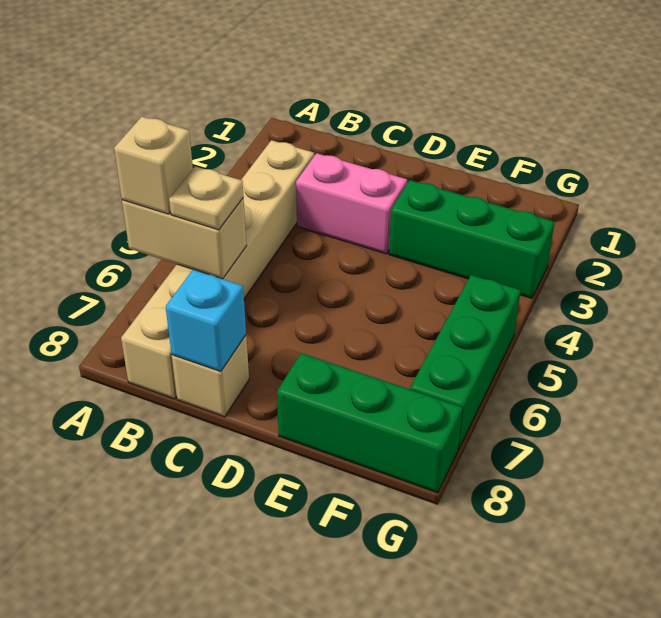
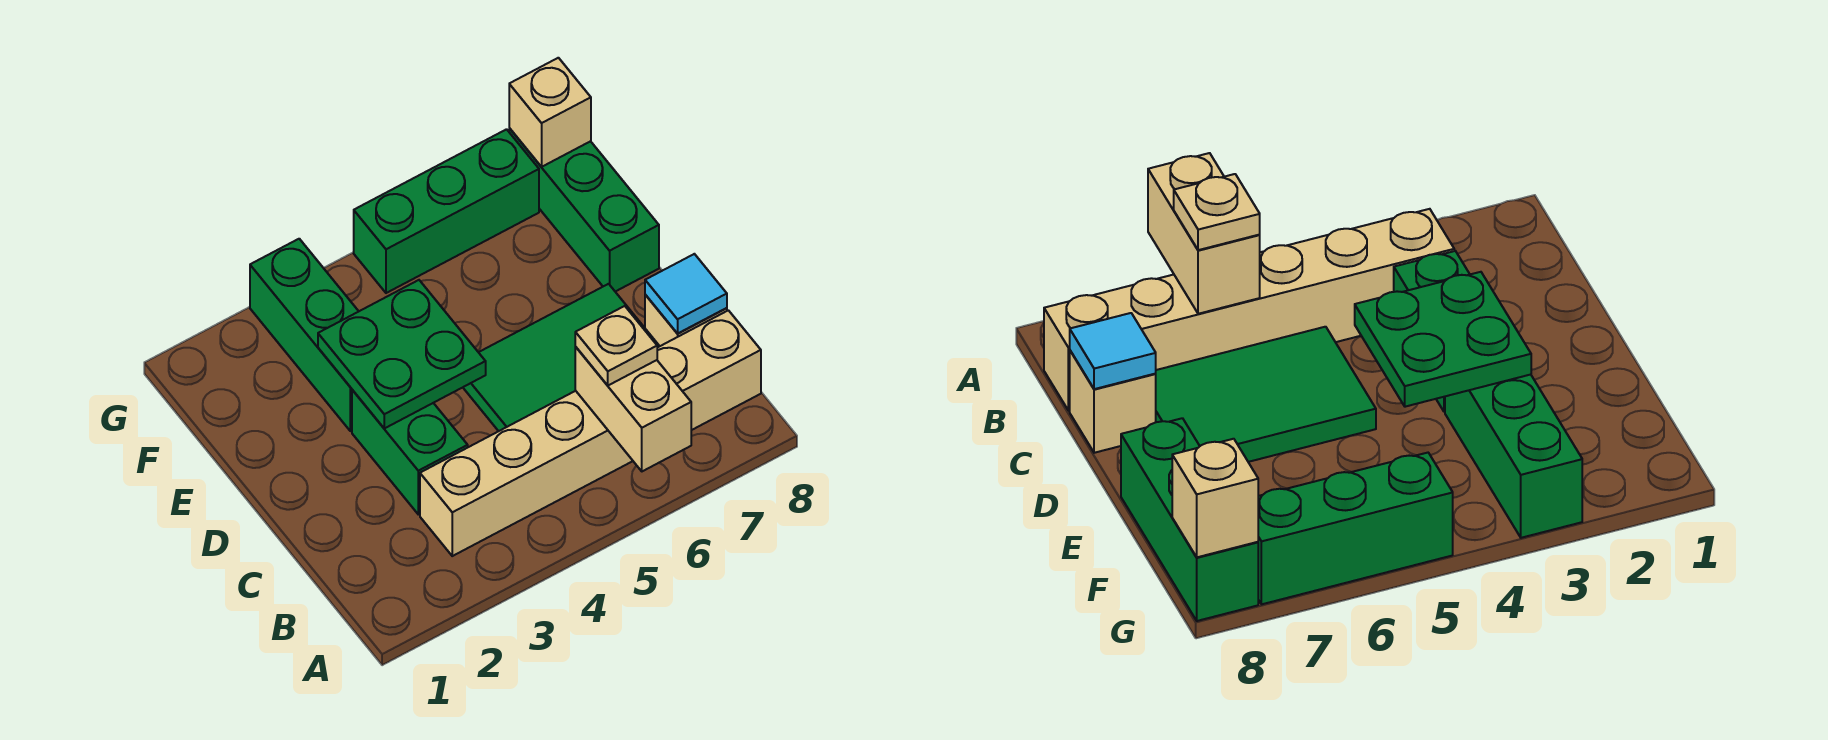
tan 1x1 brick [114,117,193,214] -> tan 1x1 brick moved to [509,58,591,167]
pink 1x2 brick [296,153,407,254] -> green 1x2 brick [352,390,468,514]
none -> green 2x3 tile [463,284,660,431]
cyan 1x1 brick [166,270,246,372] -> cyan 1x1 tile [645,254,727,334]
none -> green 2x2 plate [318,280,486,428]

